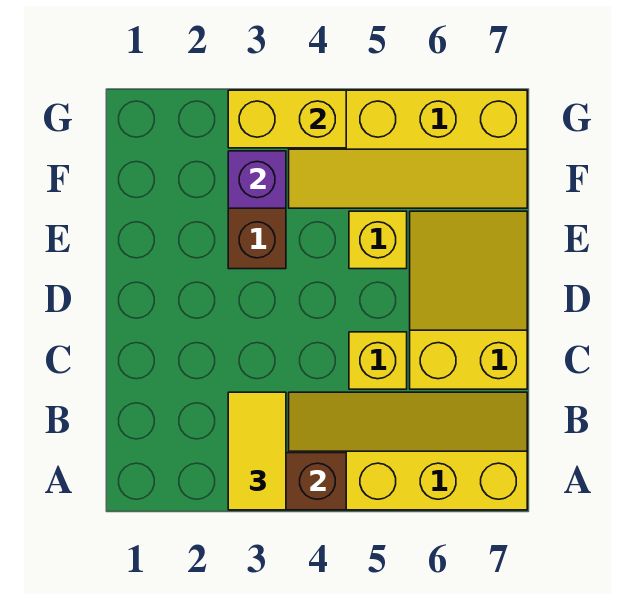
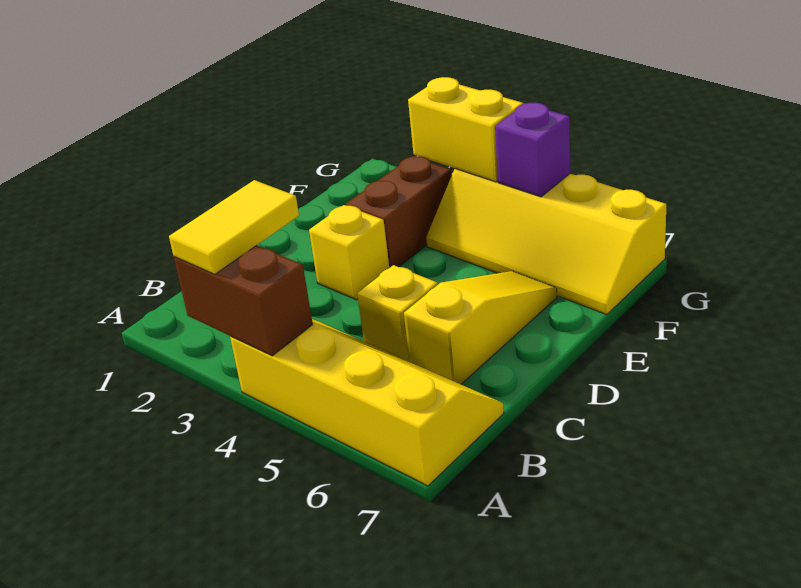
yellow 2x3 slope [410,211,527,389] -> yellow 1x3 slope [404,271,557,384]
yellow 1x1 brick [349,211,407,269] -> yellow 1x1 brick moved to [309,205,389,300]
purple 1x1 brick [228,151,286,208] -> purple 1x1 brick moved to [495,102,571,197]

